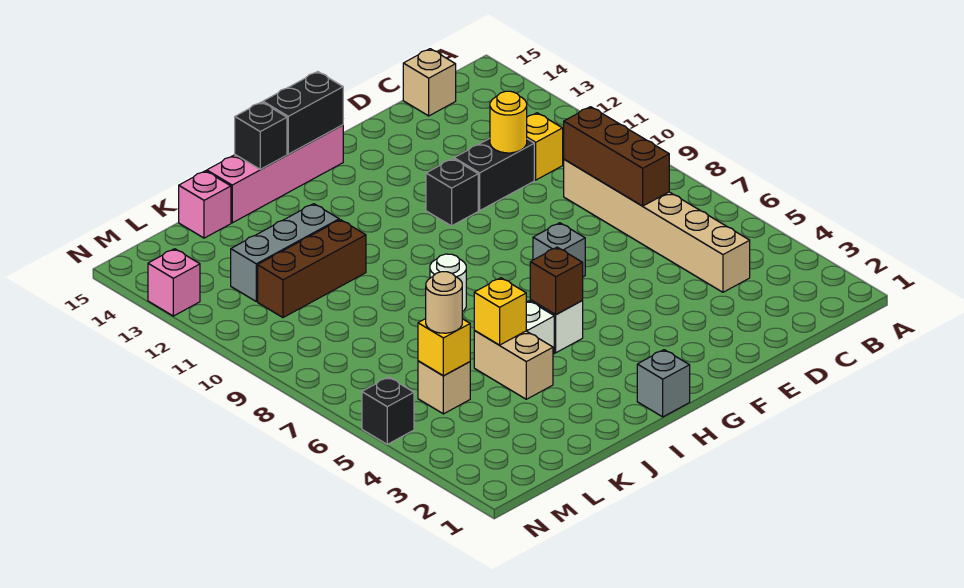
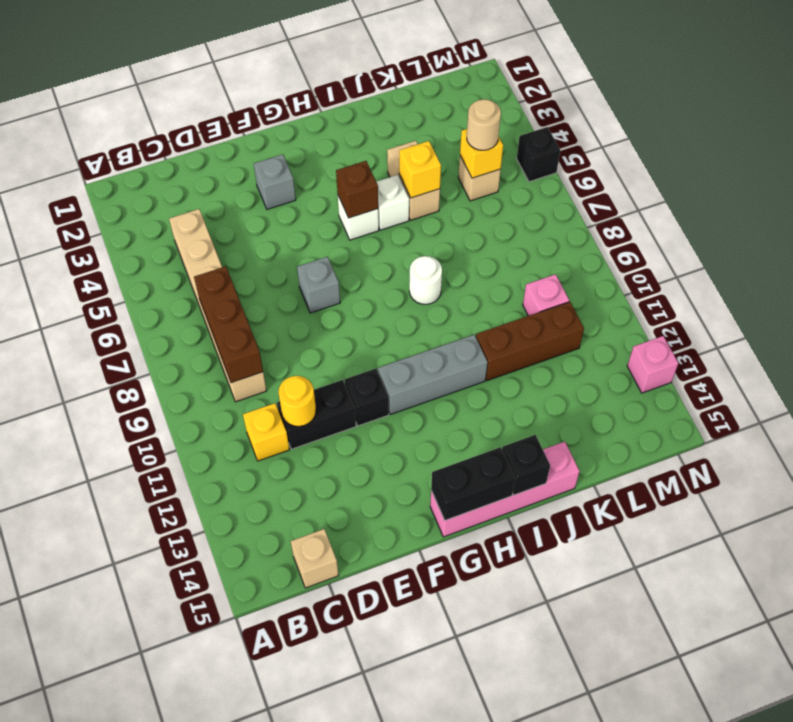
grey 1x1 brick [637,350,690,417] -> grey 1x1 brick moved to [254,154,296,209]
grey 1x3 brick [231,204,339,301] -> grey 1x3 brick moved to [378,335,488,414]
pink 1x1 brick [179,171,231,238] -> pink 1x1 brick moved to [523,274,569,316]

